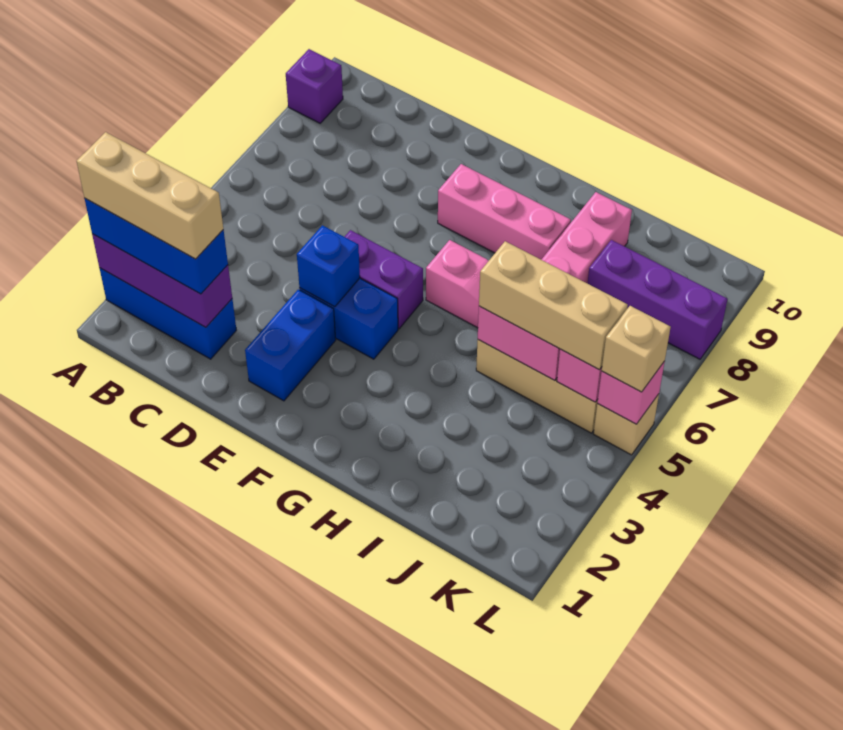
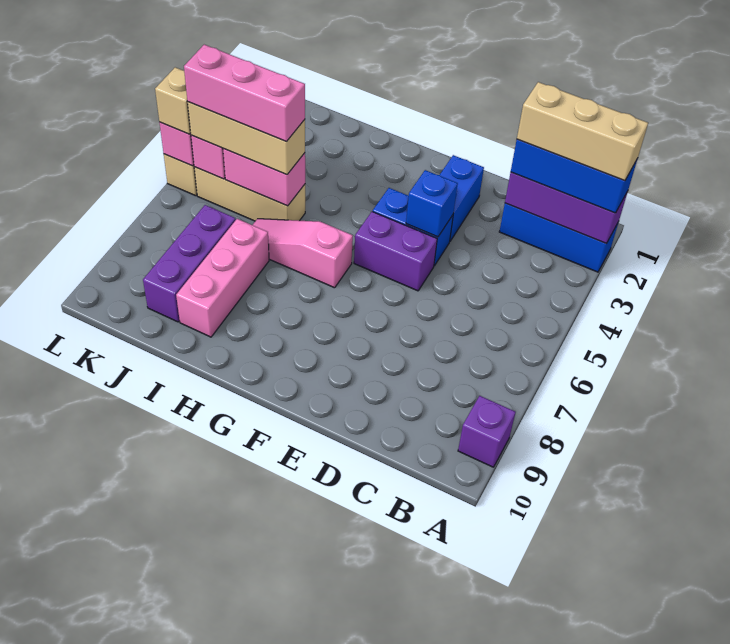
pink 1x3 brick [438,164,571,260] -> pink 1x3 brick moved to [184,45,305,142]
purple 1x3 brick [588,240,728,359] -> purple 1x3 brick turned to [143,205,236,322]

